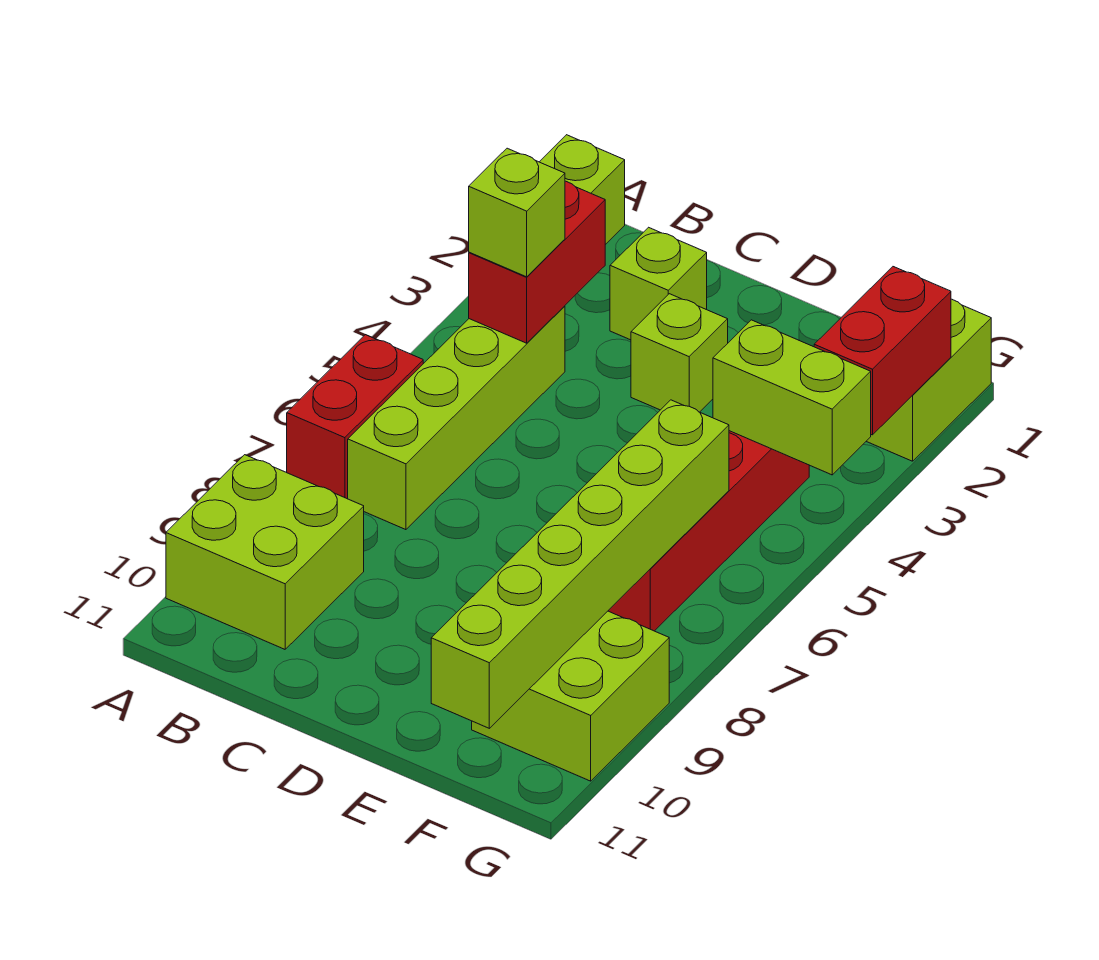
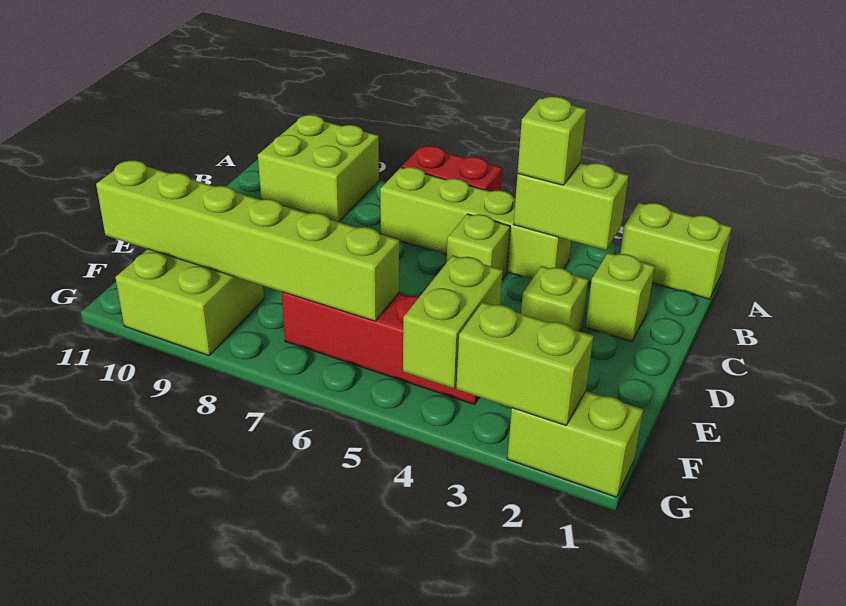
red 1x2 brick [469,181,605,343] -> lime 1x2 brick [514,163,629,250]
none -> lime 1x1 brick [446,214,510,279]
red 1x2 brick [814,267,951,435] -> lime 1x2 brick [456,302,593,425]

